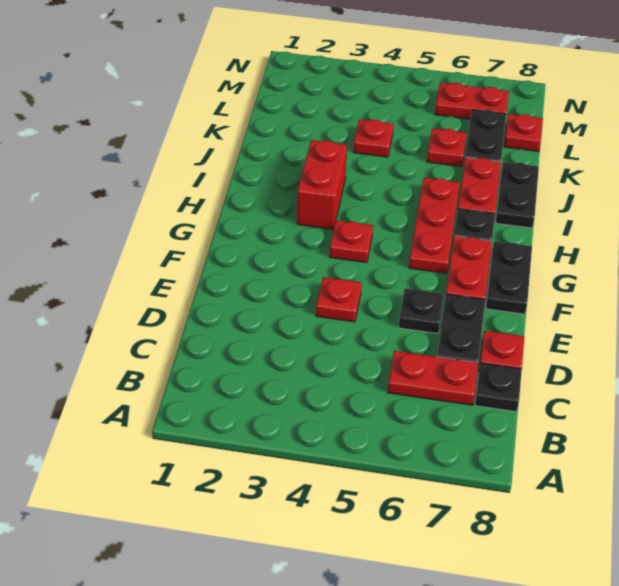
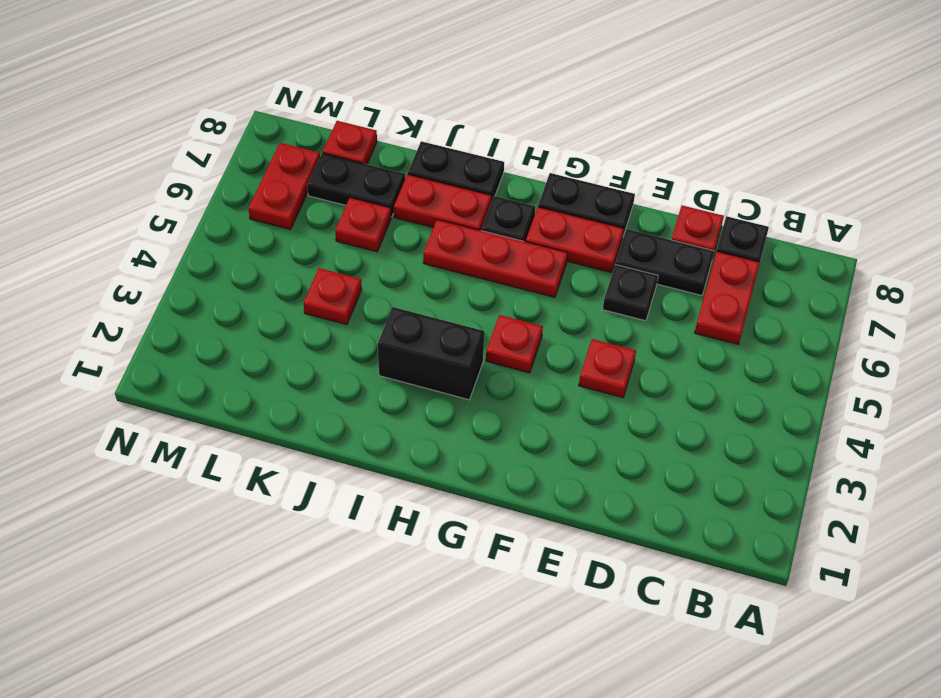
red 1x2 brick [297,140,347,230] -> black 1x2 brick [378,307,484,400]

